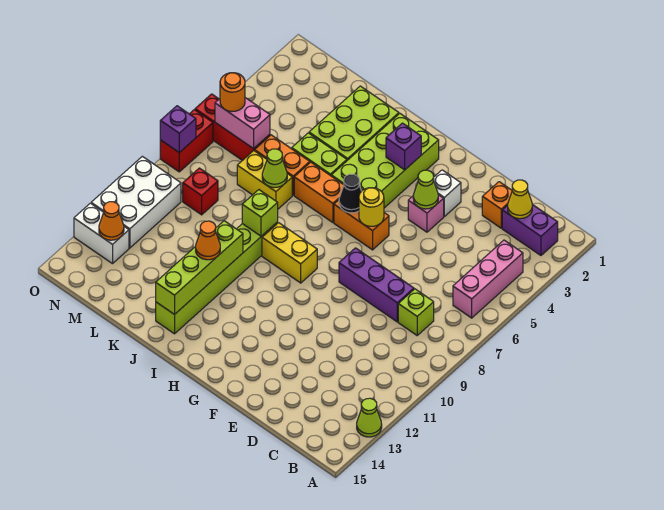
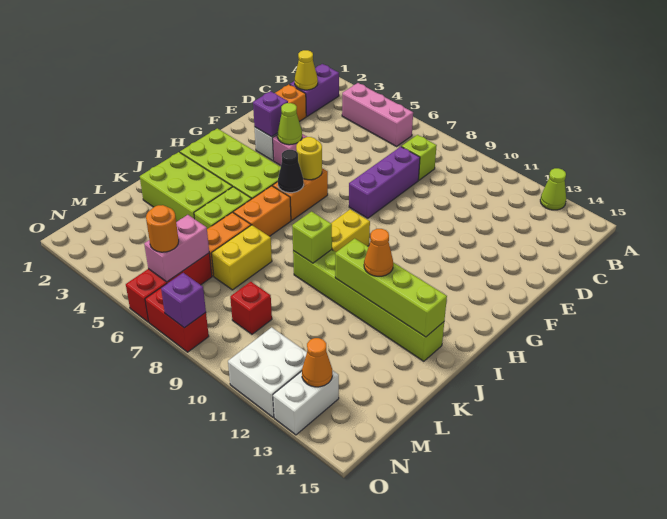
purple 1x1 brick [386,123,421,170] -> purple 1x1 brick moved to [253,91,288,137]
lime 1x1 cone [262,149,287,188] -> none
white 2x3 brick [91,156,181,248] -> white 2x2 brick [228,327,307,417]

